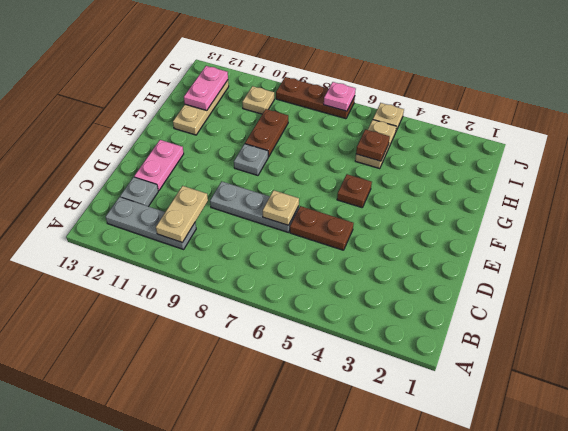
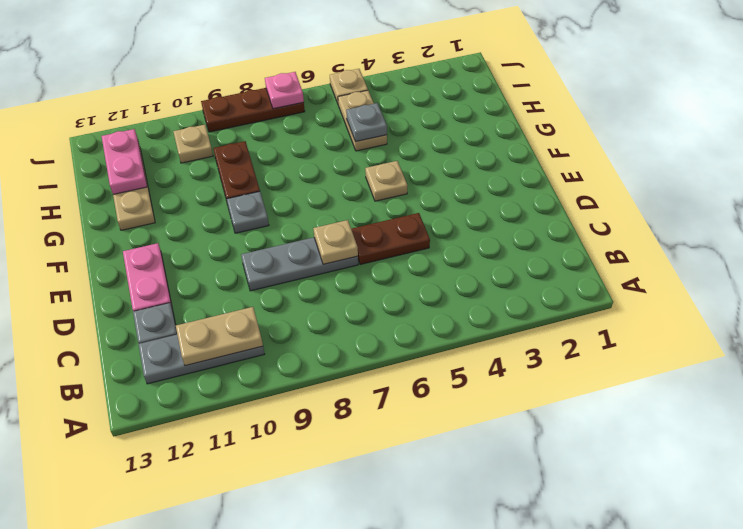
tan 1x2 plate [156,186,208,243] -> tan 1x2 plate turned to [176,307,263,366]
brown 1x1 plate [337,174,372,207] -> tan 1x1 plate [365,161,408,201]
brown 1x1 plate [356,129,390,161] -> grey 1x1 plate [346,103,387,142]

